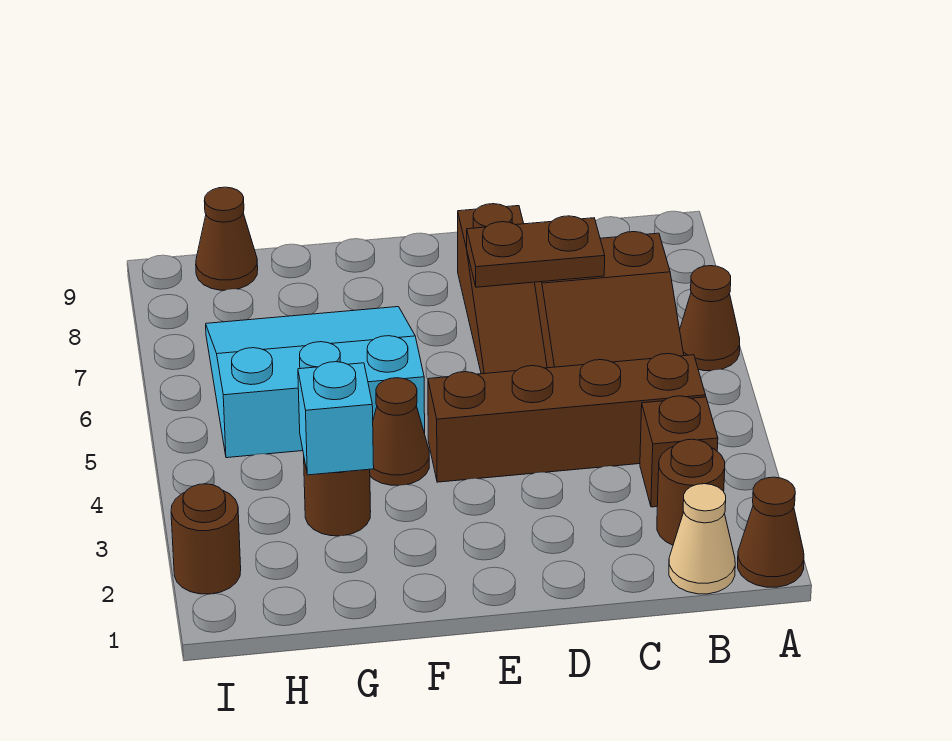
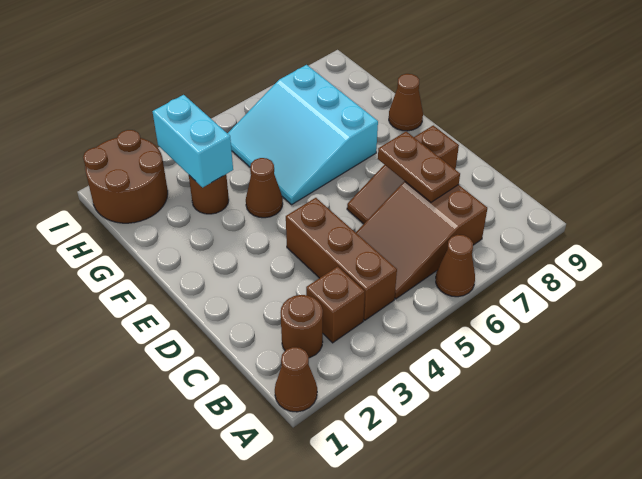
tan 1x1 cone [669,484,735,594] -> none
brown 1x4 brick [428,354,706,482] -> brown 1x3 brick [286,198,397,320]
cyan 3x3 slope [206,307,425,458] -> cyan 3x3 slope turned to [227,65,378,204]
cyan 1x1 brick [298,362,374,475] -> cyan 1x2 brick [153,95,233,188]
brown 1x1 cone [196,187,258,290] -> brown 1x1 cone moved to [389,74,423,131]
brown 1x1 round brick [171,484,241,594] -> brown 2x2 round brick [83,130,168,223]

